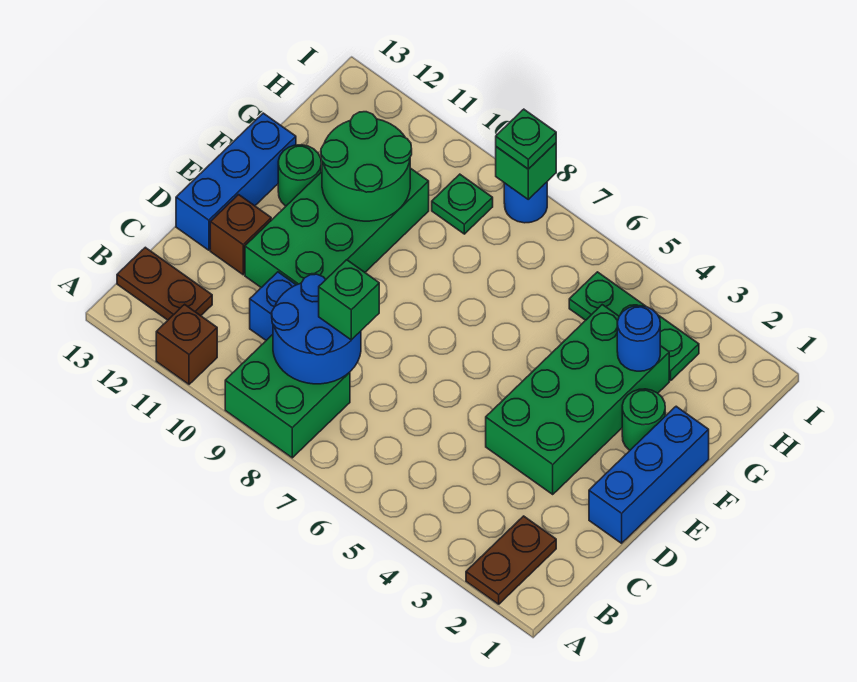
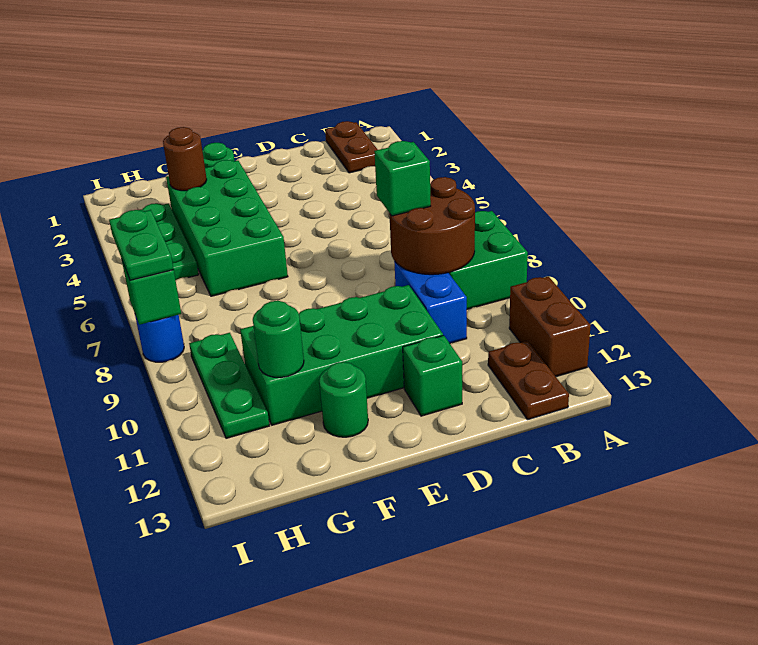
brown 1x2 plate [466,516,556,604] -> brown 1x2 plate turned to [325,121,378,173]
brown 1x1 brick [156,304,217,384] -> brown 1x2 brick [509,276,591,377]
blue 2x2 round brick [272,274,361,384] -> brown 2x2 round brick [389,177,475,275]
blue 1x3 brick [589,406,709,543] -> none
green 2x4 brick [486,305,669,494] -> green 2x4 brick turned to [166,160,288,296]
brown 1x1 brick [210,195,271,275] -> green 1x1 brick [403,335,462,416]
blue 1x3 brick [176,113,296,250] -> none
green 2x2 round brick [321,112,412,221] -> green 1x1 round brick [253,301,304,377]
blue 1x1 round brick [617,306,660,371] -> brown 1x1 round brick [163,127,207,191]
green 1x1 plate [432,174,493,234] -> green 1x3 plate [189,333,269,438]
green 1x1 plate [496,109,556,169] -> green 1x2 plate [109,210,174,280]

